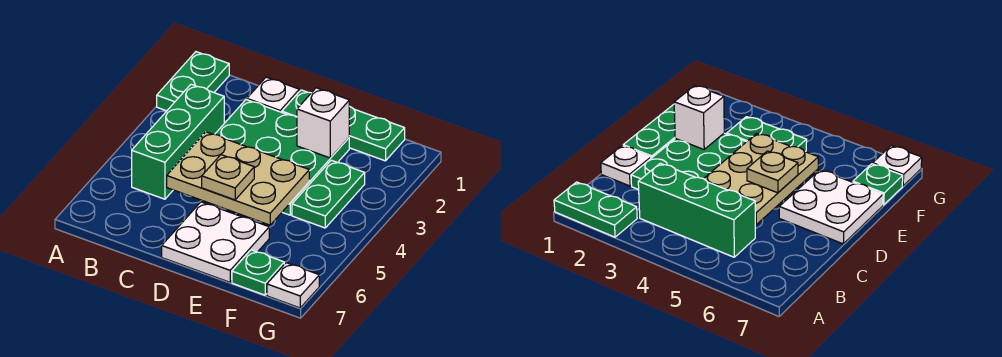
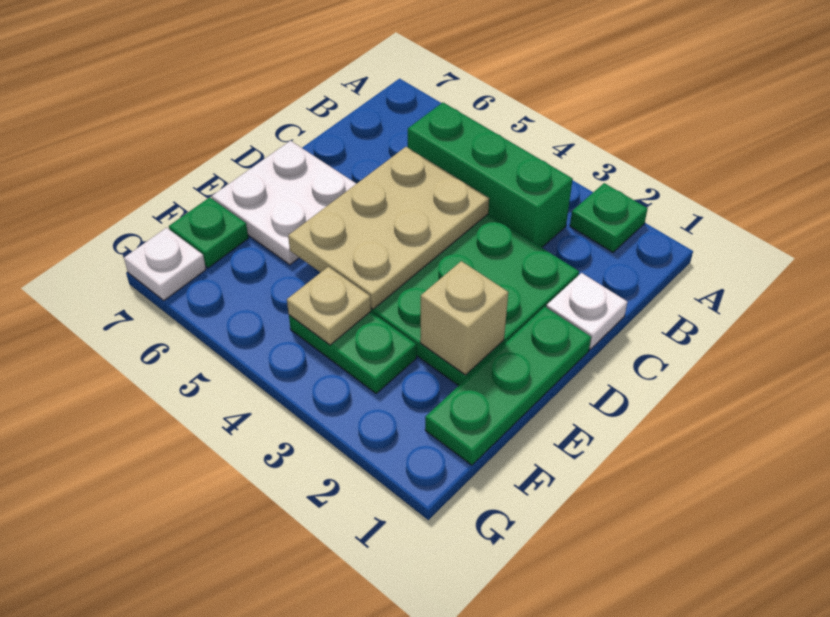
green 1x2 plate [157,52,229,111] -> green 1x1 plate [570,183,648,252]
tan 1x1 plate [202,155,254,200] -> tan 1x1 plate moved to [287,267,371,345]
white 1x1 brick [297,88,349,158] -> tan 1x1 brick [420,261,508,375]

